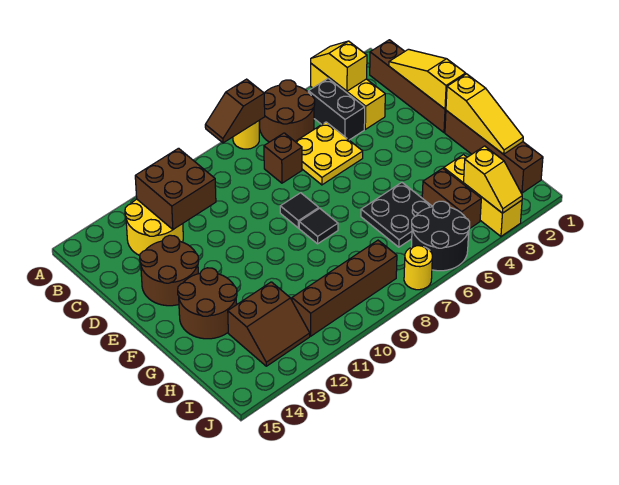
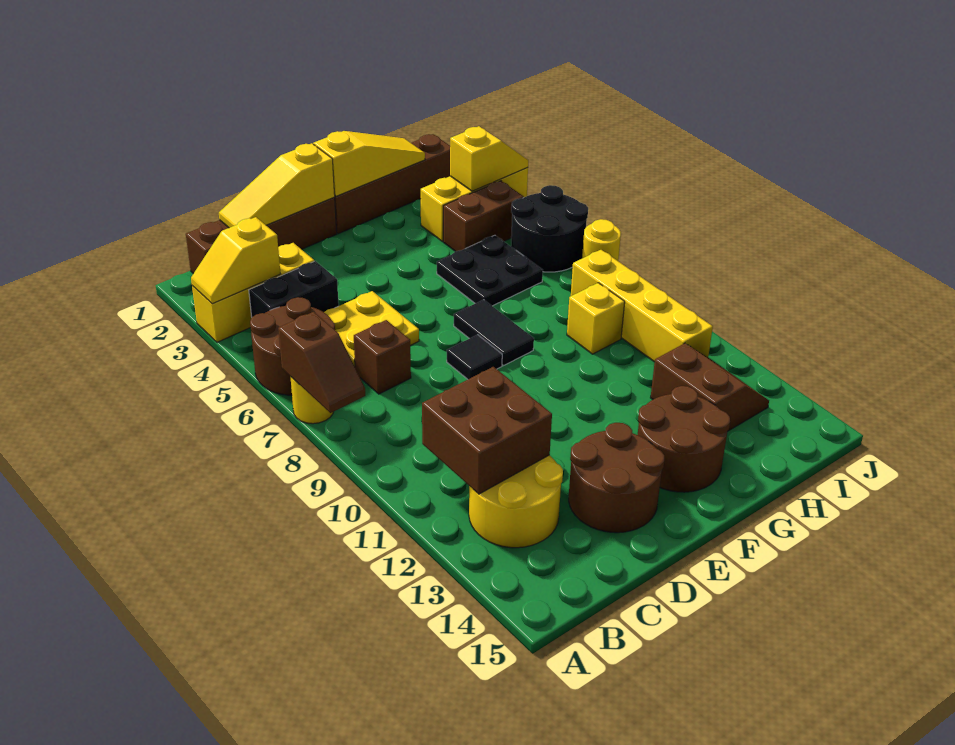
black 1x1 tile [299,208,338,244] -> black 1x2 tile [454,300,534,366]
none -> yellow 1x1 brick [567,283,625,354]
brown 1x4 brick [292,240,397,336] -> yellow 1x4 brick [571,250,713,362]

